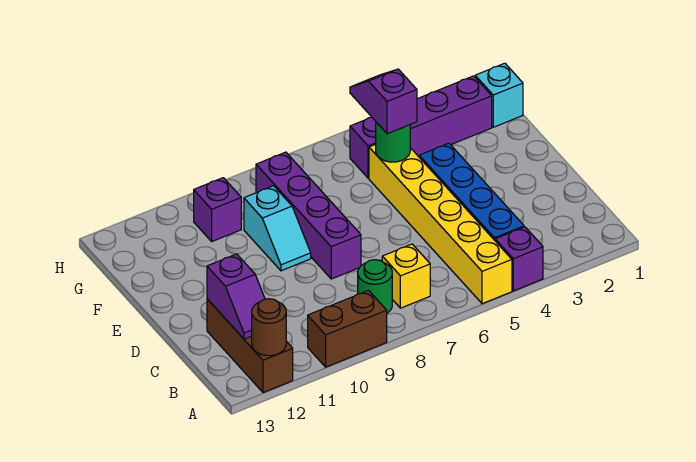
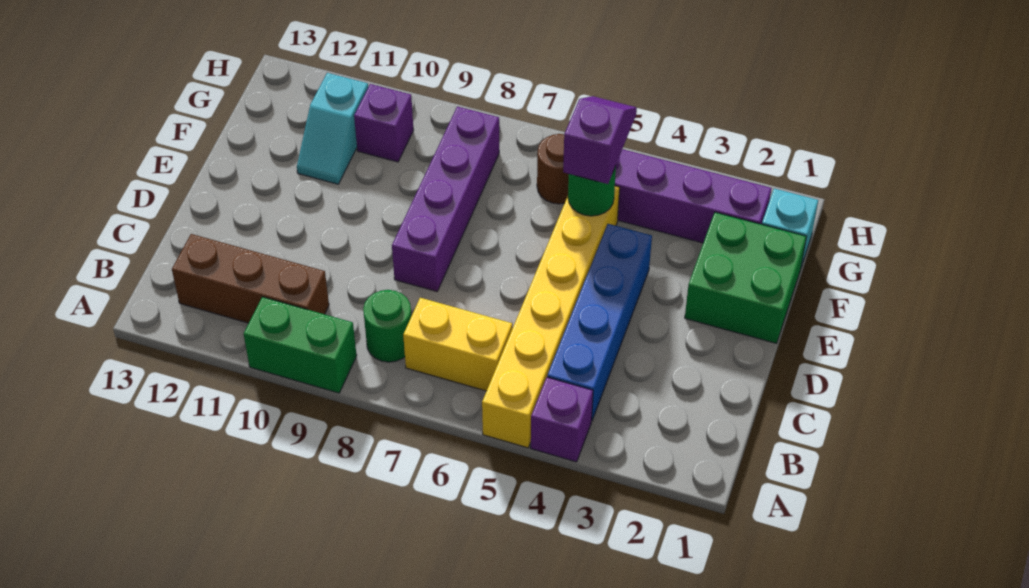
brown 1x2 brick [308,290,387,367] -> green 1x2 brick [244,297,357,393]
brown 1x3 brick [207,299,293,393] -> brown 1x3 brick turned to [172,234,329,323]
brown 1x1 round brick [252,299,286,356] -> brown 1x1 round brick moved to [537,134,569,204]
yellow 1x1 brick [382,244,430,308] -> yellow 1x2 brick [403,298,512,391]
purple 1x2 slope [207,254,265,339] -> none
none -> green 2x2 brick [685,212,807,343]
cyan 1x2 slope [244,186,311,271] -> cyan 1x2 slope moved to [297,73,368,184]

